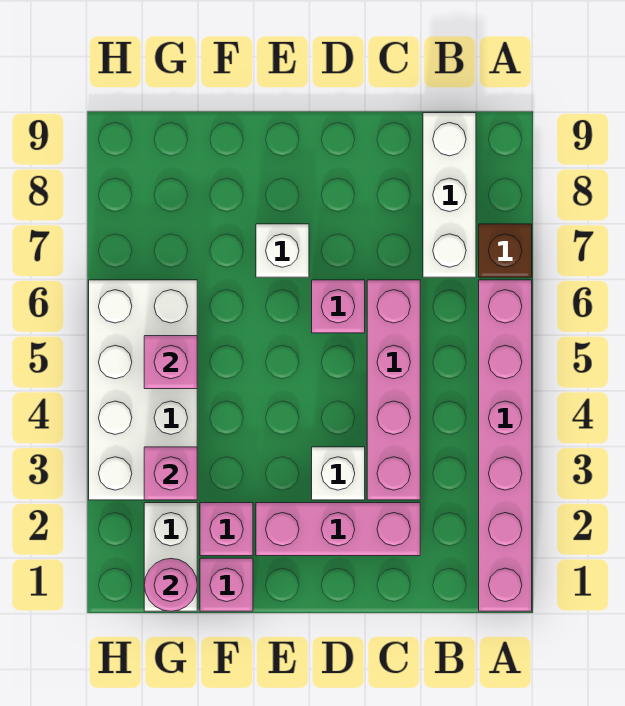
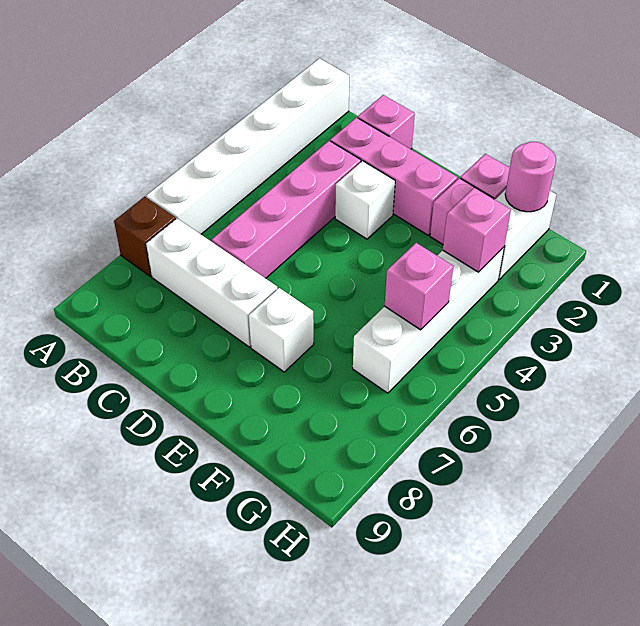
pink 1x6 brick [479,280,532,611] -> white 1x6 brick [147,58,349,234]
white 1x3 brick [423,113,476,277] -> white 1x3 brick turned to [146,219,277,347]
pink 1x1 brick [312,280,365,333] -> pink 1x1 brick moved to [358,95,415,149]
white 2x4 brick [89,280,197,500] -> white 1x4 brick [353,247,504,393]

